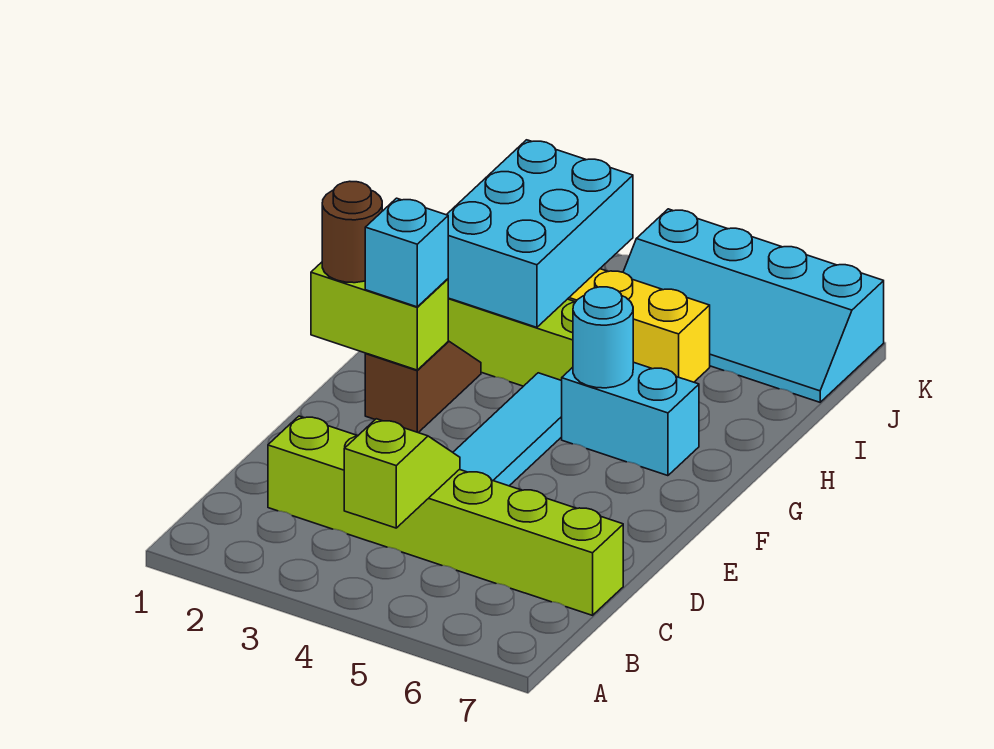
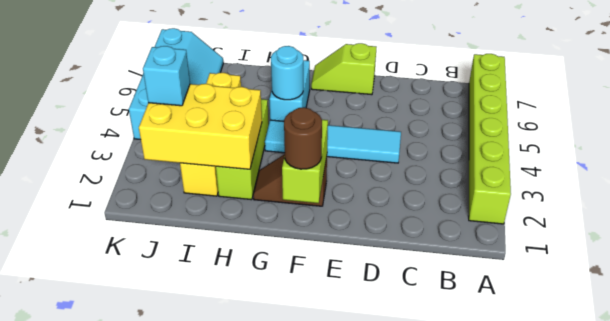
lime 1x2 slope [344,419,460,528] -> lime 1x2 slope moved to [311,43,376,95]
lime 1x6 brick [268,416,623,615] -> lime 1x6 brick moved to [469,54,511,224]
cyan 1x1 brick [365,198,448,307] -> cyan 1x1 brick moved to [143,46,190,106]
cyan 2x3 brick [447,140,633,327] -> yellow 2x3 brick [139,84,262,169]

